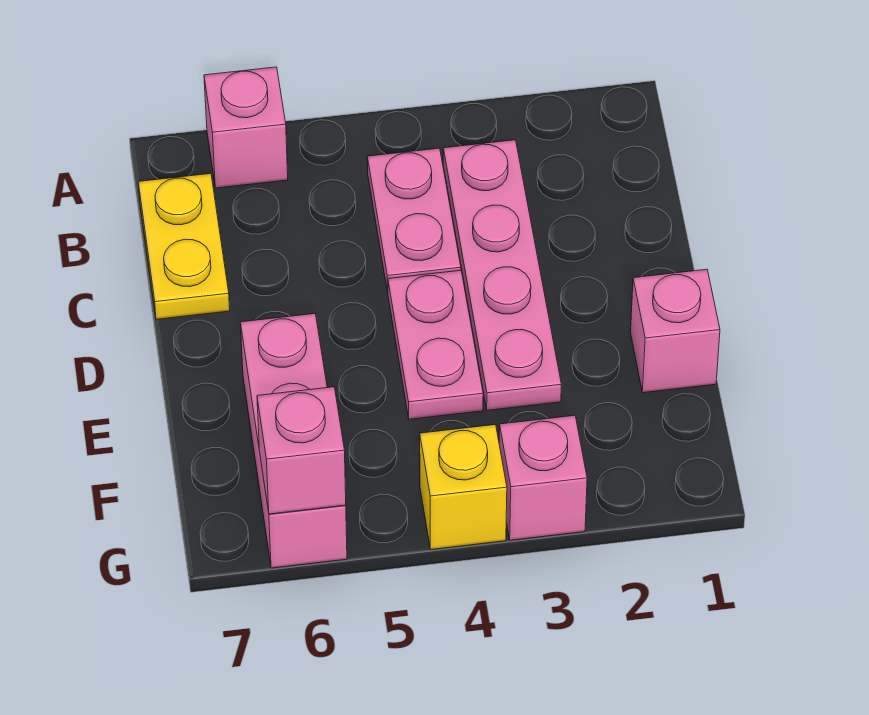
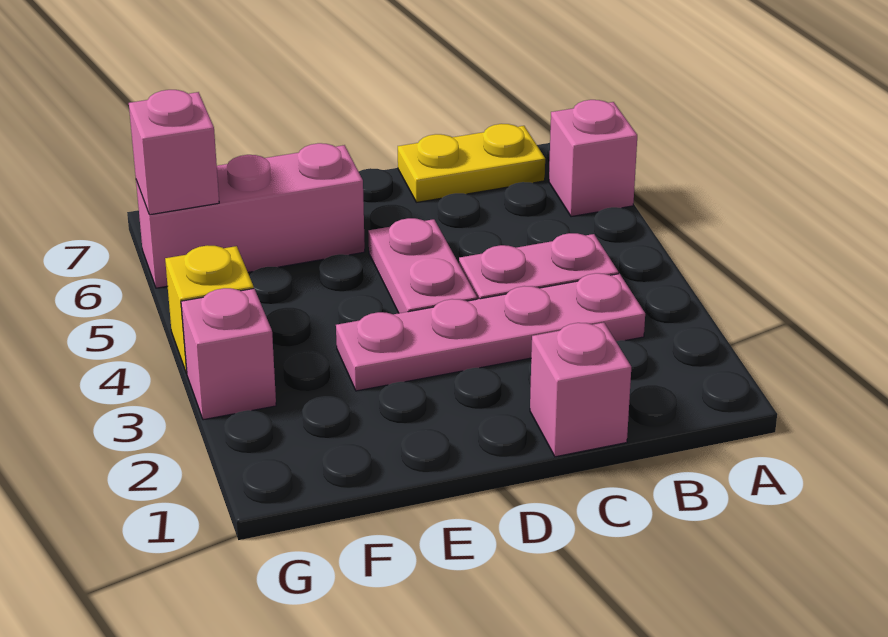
pink 1x2 plate [388,270,483,419] -> pink 1x2 plate turned to [368,218,477,313]
pink 1x1 brick [631,269,720,393] -> pink 1x1 brick moved to [530,323,631,457]

